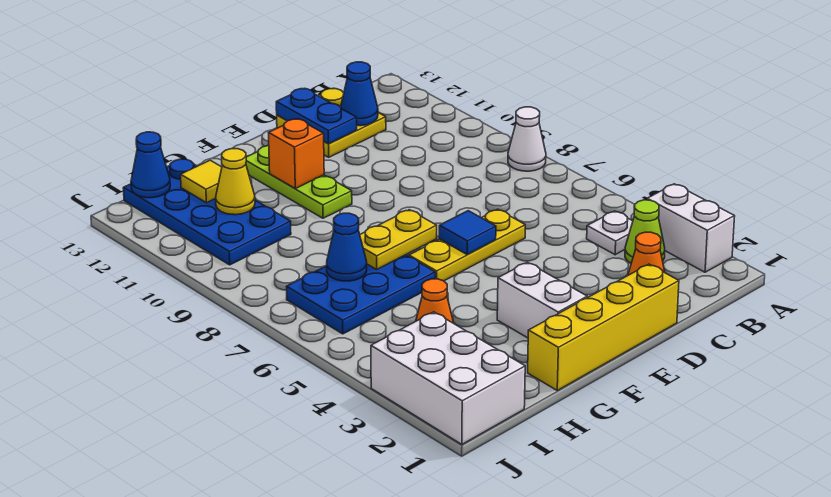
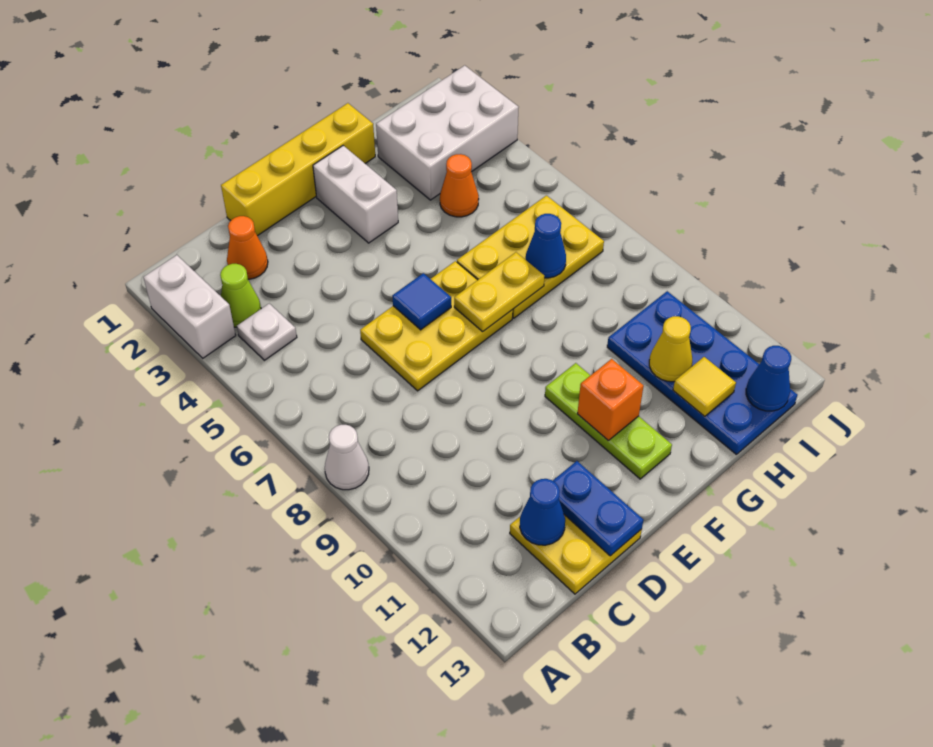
yellow 1x3 plate [409,209,525,281] -> yellow 2x3 plate [360,261,513,391]
blue 2x3 plate [287,255,435,334] -> yellow 2x3 plate [457,196,604,318]
white 2x3 brick [371,312,525,444] -> white 2x3 brick turned to [376,65,519,200]

